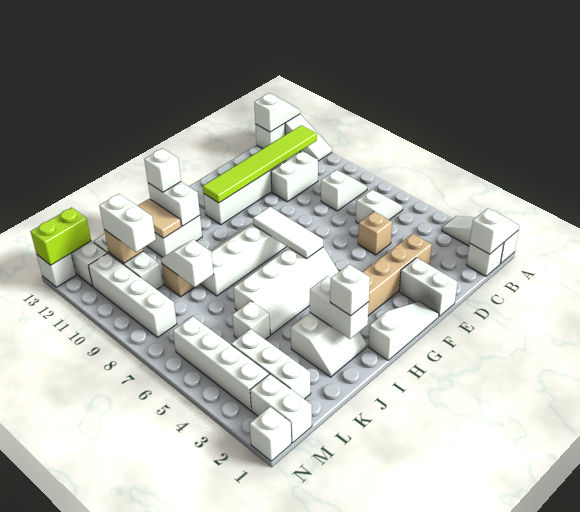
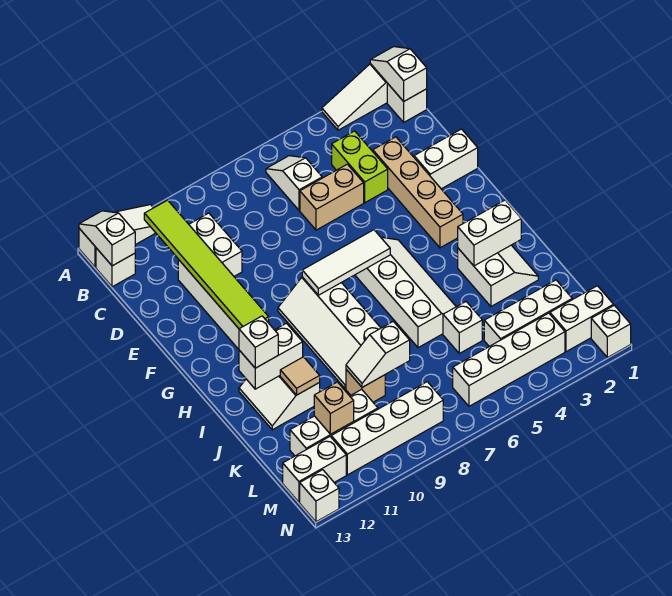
white 1x2 slope [321,170,367,211] -> none
tan 1x1 brick [358,212,392,255] -> tan 1x2 brick [300,164,364,230]
white 1x3 slope [368,301,439,360] -> none
white 1x1 brick [330,264,370,316] -> none
tan 1x2 tile [138,199,181,238] -> tan 1x1 tile [280,357,320,395]
white 1x2 brick [99,194,156,252] -> none
lime 1x2 brick [30,207,91,265] -> lime 1x2 brick moved to [332,131,388,203]

